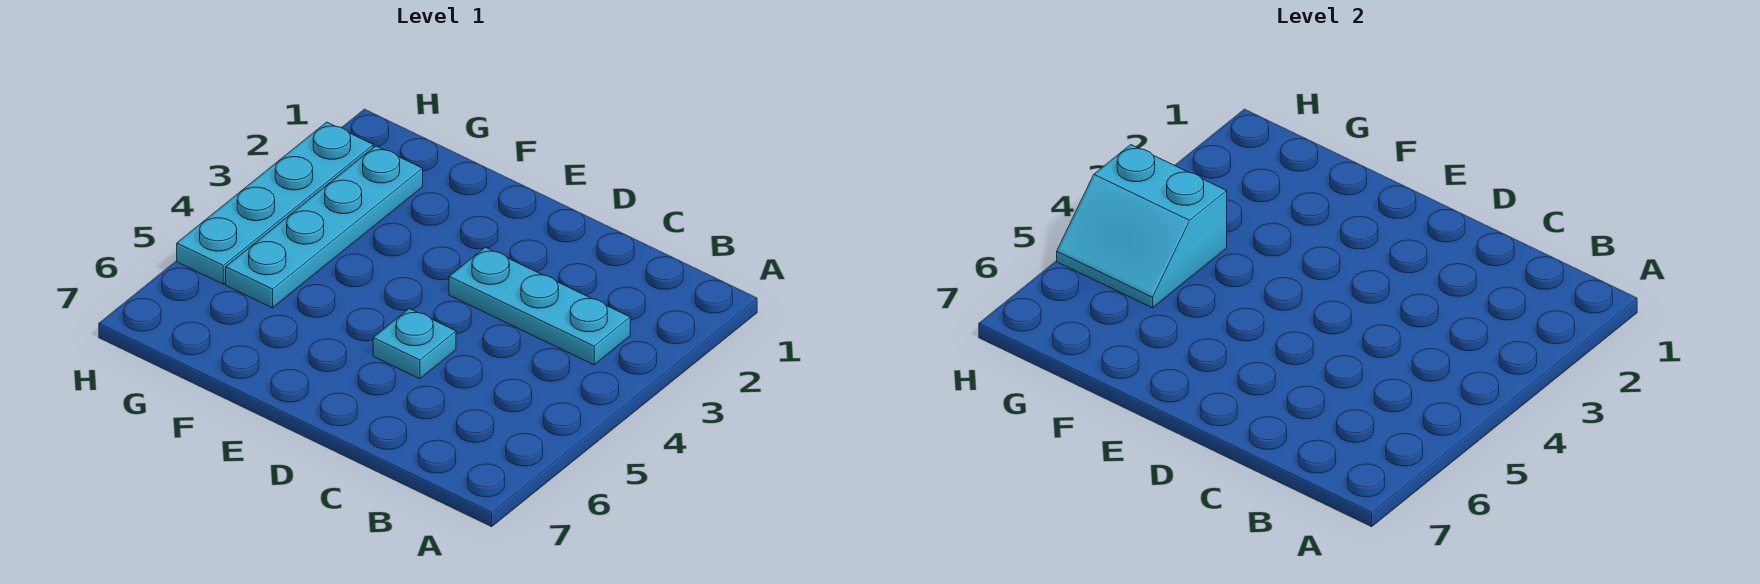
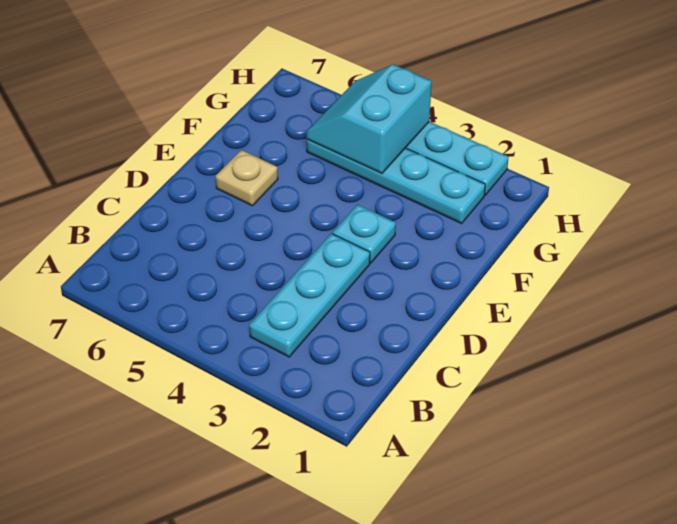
cyan 1x1 plate [373,309,456,379] -> cyan 1x1 plate moved to [333,205,396,263]
none -> tan 1x1 plate [216,150,278,206]

